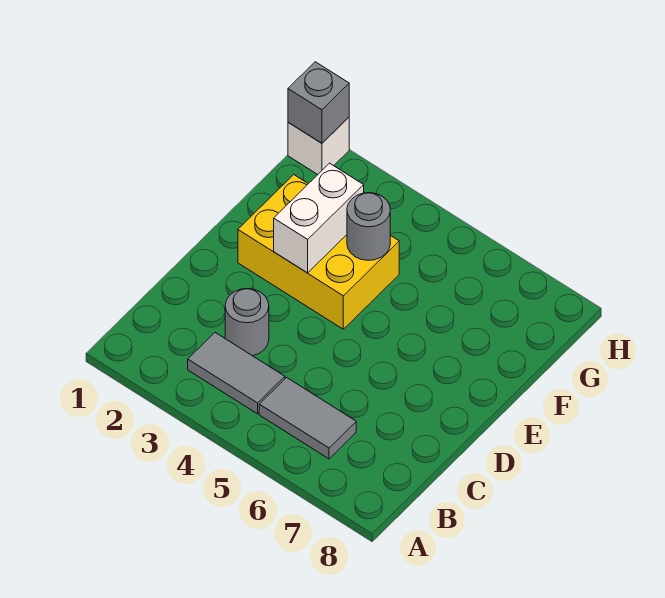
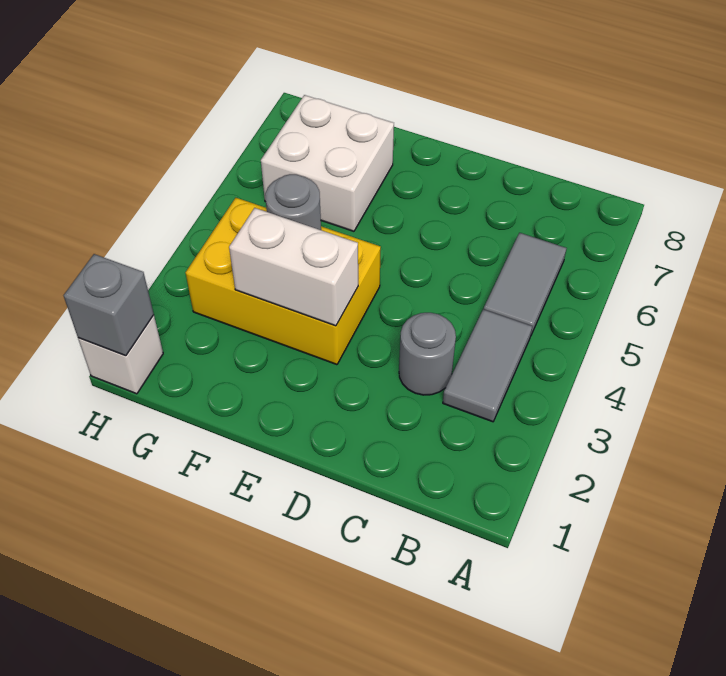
yellow 2x3 brick [238,175,399,329] -> yellow 2x3 brick turned to [186,198,381,365]
none -> white 2x2 brick [261,95,394,231]

